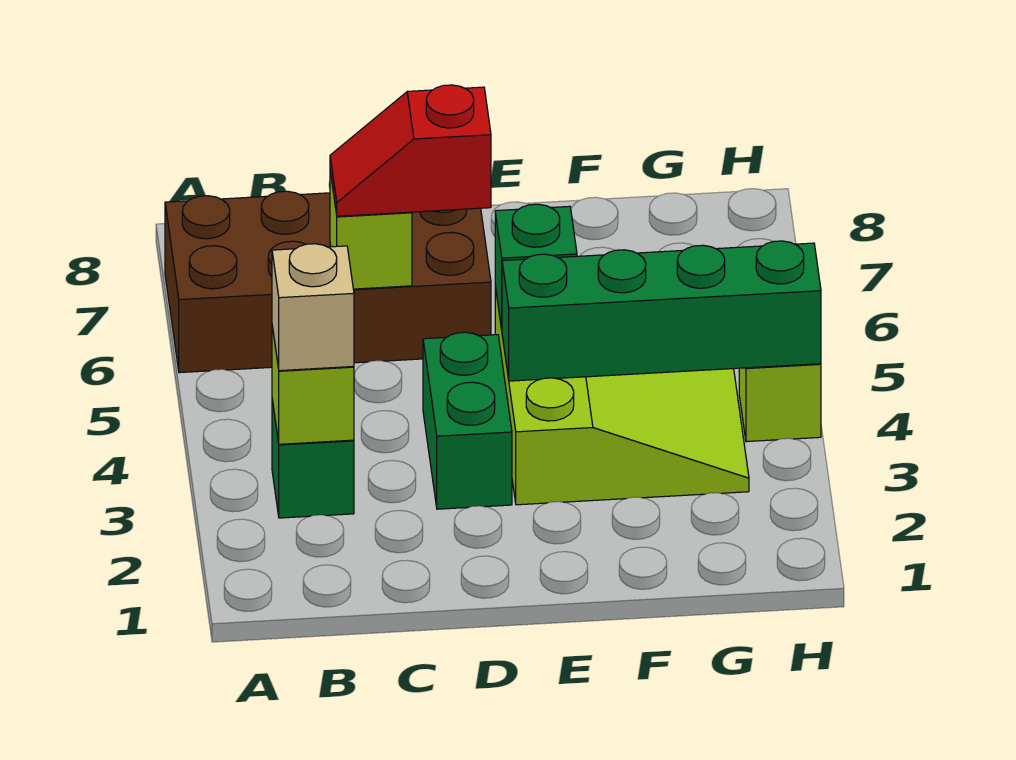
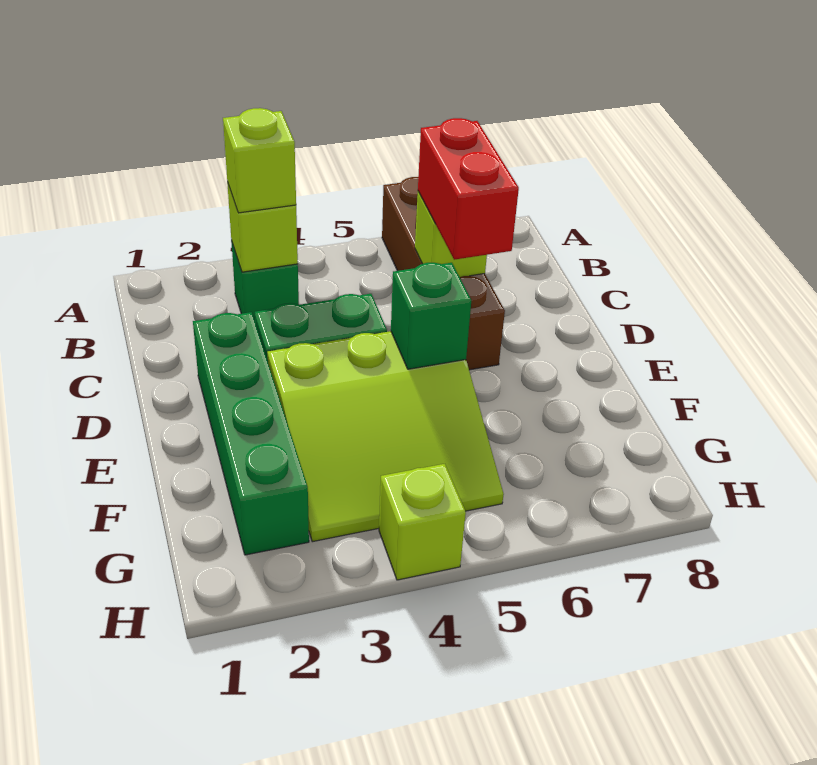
brown 2x4 brick [165,191,491,373] -> brown 1x4 brick [382,177,505,370]
tan 1x1 brick [272,244,354,371] -> lime 1x1 brick [223,108,296,213]
red 1x2 slope [330,85,491,216] -> red 1x2 brick [418,118,519,260]
green 1x4 brick [502,241,821,381] -> green 1x4 brick moved to [193,312,309,555]

